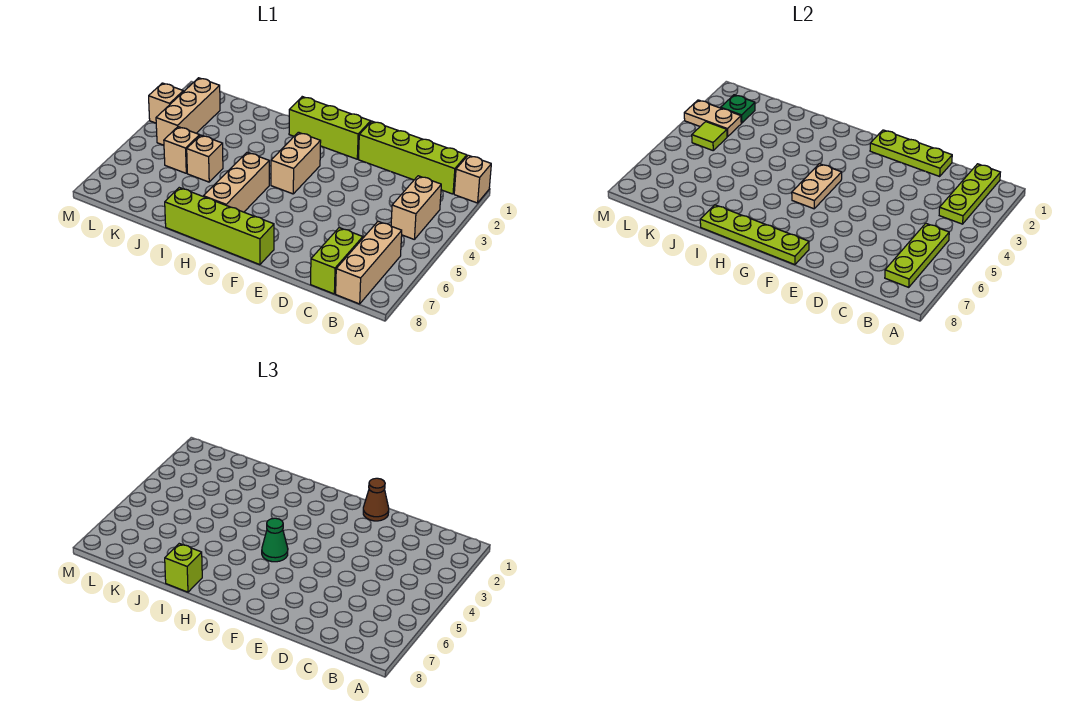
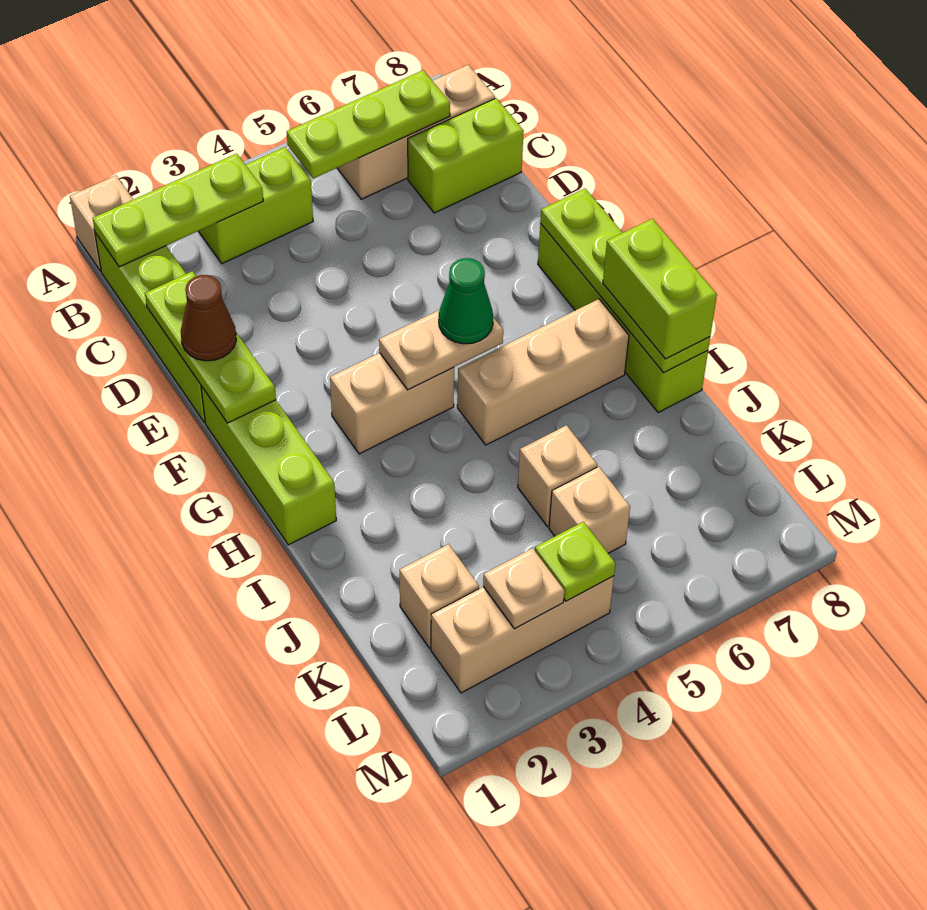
tan 1x2 brick [391,176,441,239] -> lime 1x2 brick [198,147,313,264]
lime 1x1 brick [165,544,202,592] -> lime 1x2 brick [603,219,717,359]
green 1x1 plate [721,95,755,123] -> none
tan 1x2 plate [684,100,741,137] -> tan 1x1 plate [483,548,564,629]
lime 1x1 tile [692,122,727,150] -> lime 1x1 plate [535,522,616,601]
tan 1x1 brick [149,83,183,123] -> tan 1x1 brick moved to [400,544,479,648]

